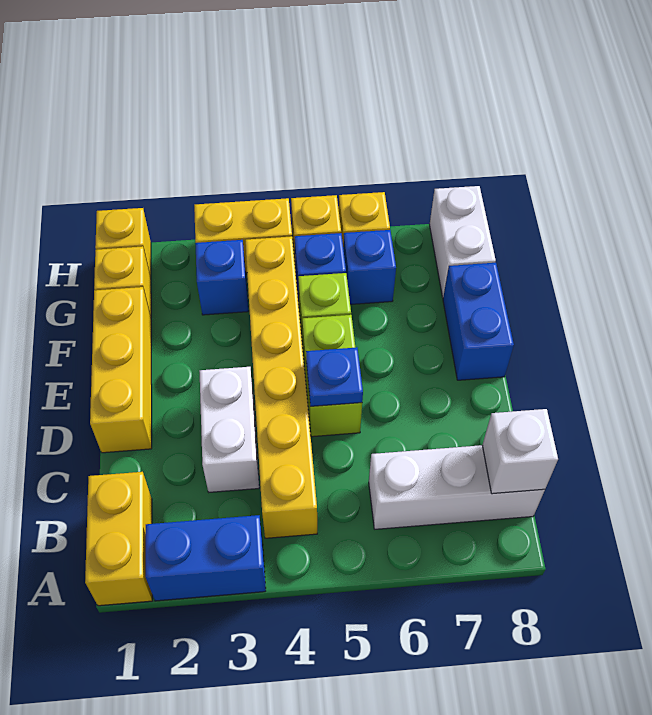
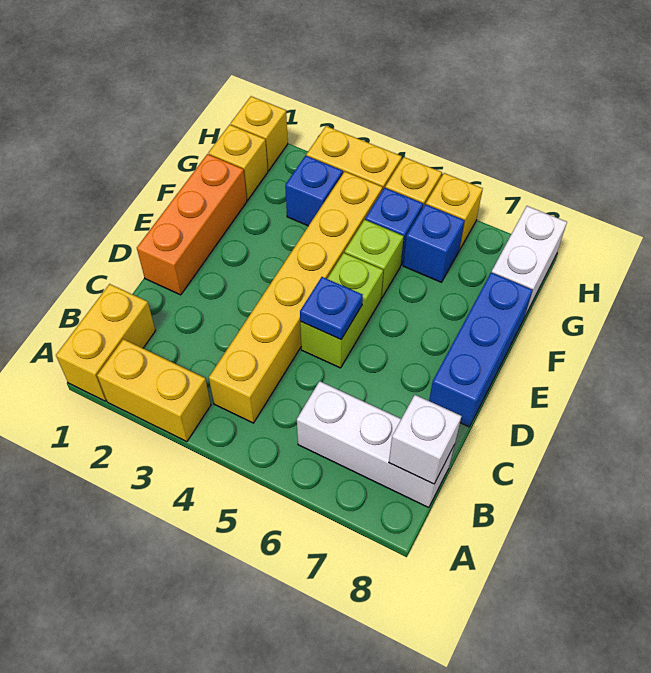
blue 1x2 brick [146,515,266,601] -> yellow 1x2 brick [97,339,211,442]
white 1x2 brick [199,367,259,492] -> none
yellow 1x3 brick [90,287,152,453] -> orange 1x3 brick [137,154,247,295]
blue 1x2 brick [443,263,514,380] -> blue 1x3 brick [429,273,533,427]

